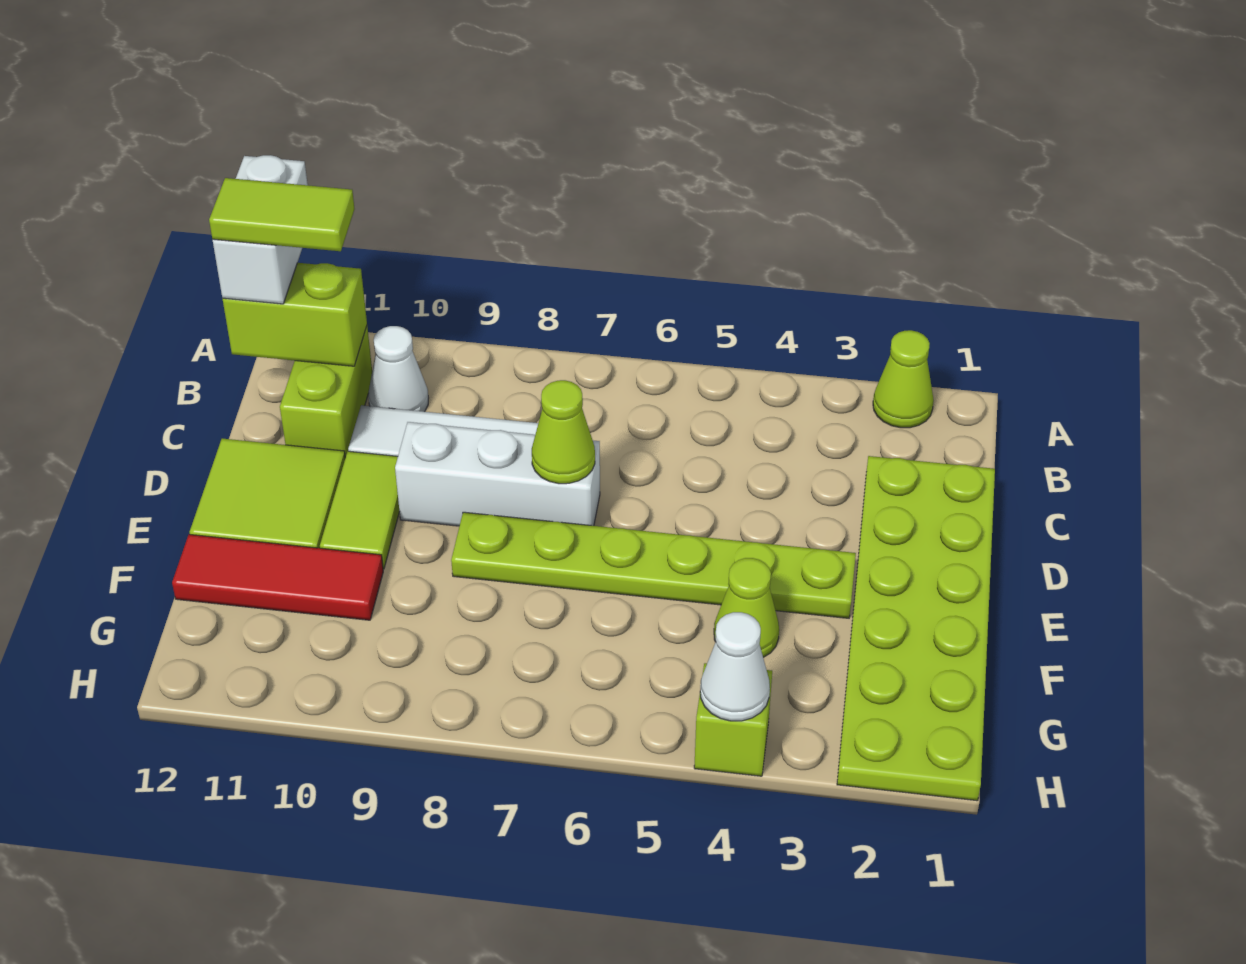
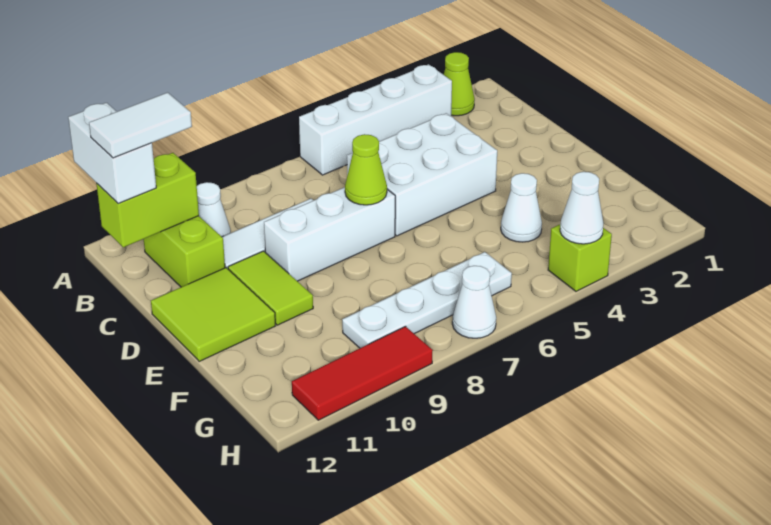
none -> white 1x4 brick [299,64,452,175]
lime 1x2 tile [209,178,354,251] -> white 1x2 tile [89,93,192,158]
lime 2x6 plate [837,456,995,801] -> none
none -> white 2x3 brick [347,113,497,236]
lime 1x6 plate [451,512,856,618] -> none
lime 1x1 cone [714,558,779,657] -> white 1x1 cone [501,173,542,242]
red 1x3 tile [172,534,383,620] -> red 1x3 tile moved to [292,326,433,420]
none -> white 1x4 plate [342,252,512,348]
none -> white 1x1 cone [452,266,496,338]

